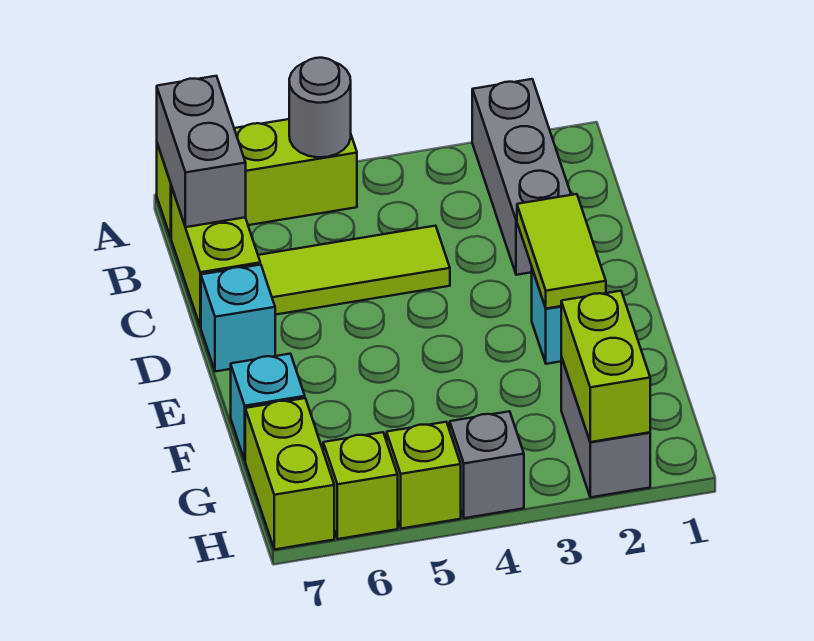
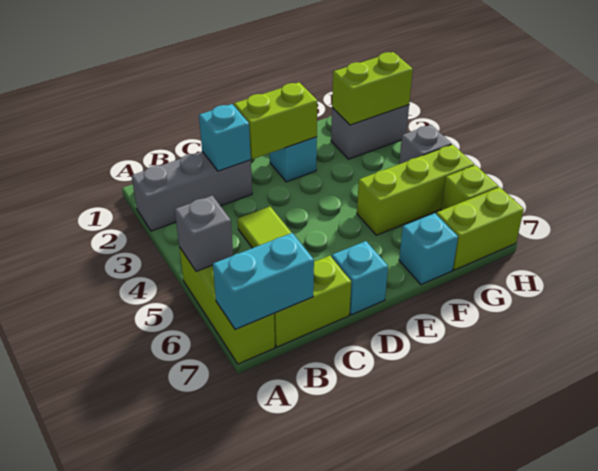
grey 1x1 round brick [289,58,351,157] -> grey 1x1 brick [175,196,233,271]
grey 1x2 brick [157,76,246,227] -> cyan 1x2 brick [213,233,314,329]
none -> cyan 1x1 brick [199,104,251,171]
lime 1x2 tile [517,194,606,309] -> lime 1x2 brick [234,82,317,159]
lime 1x1 brick [387,422,461,529] -> lime 1x3 brick [357,144,474,235]

